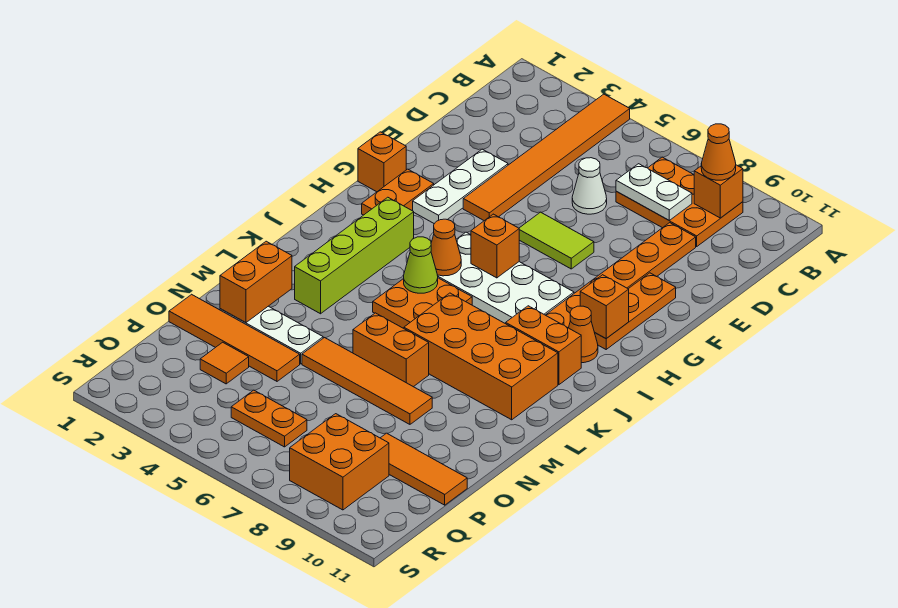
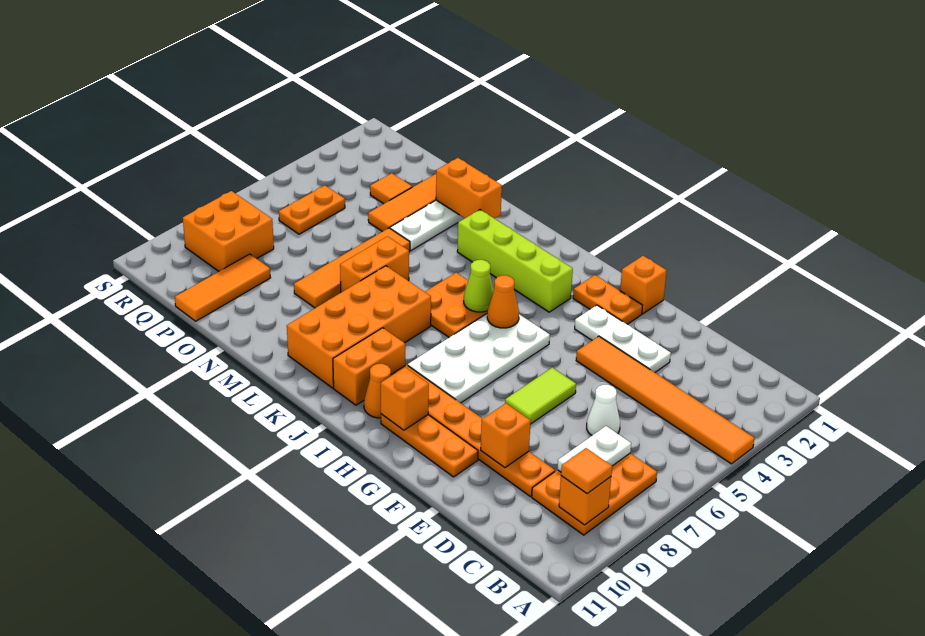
orange 1x1 cone [701,124,736,180] -> orange 1x1 tile [561,448,612,494]
orange 1x1 brick [471,214,519,278] -> orange 1x1 brick moved to [481,403,531,468]

